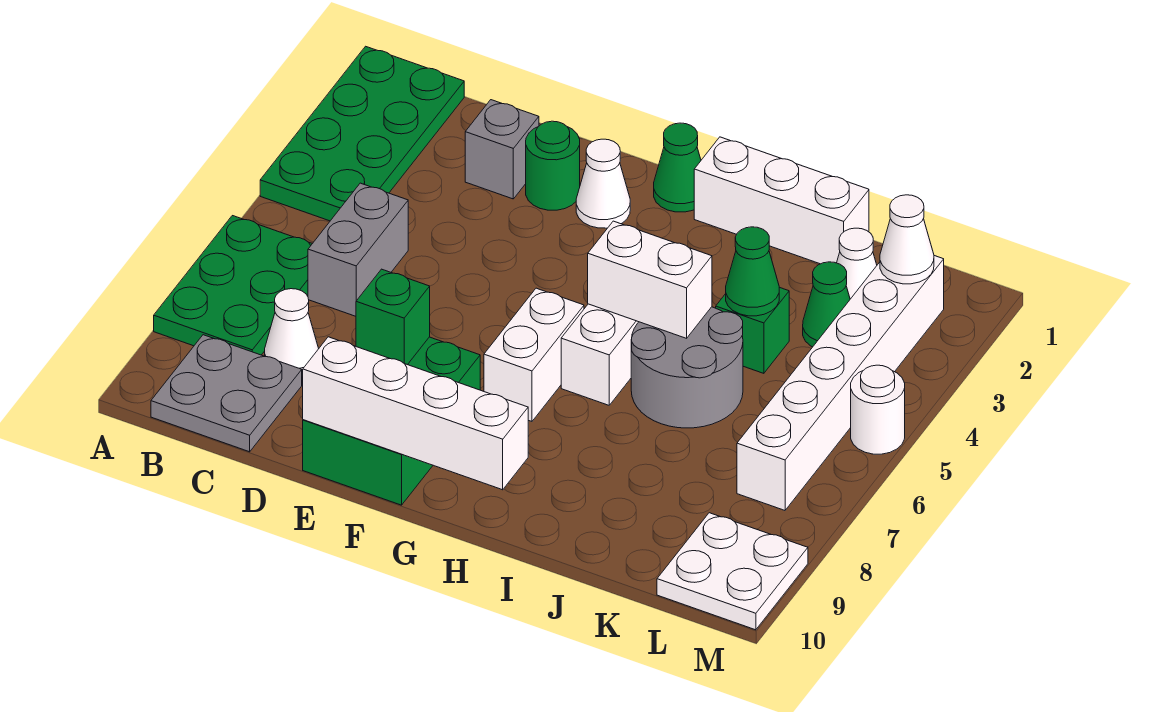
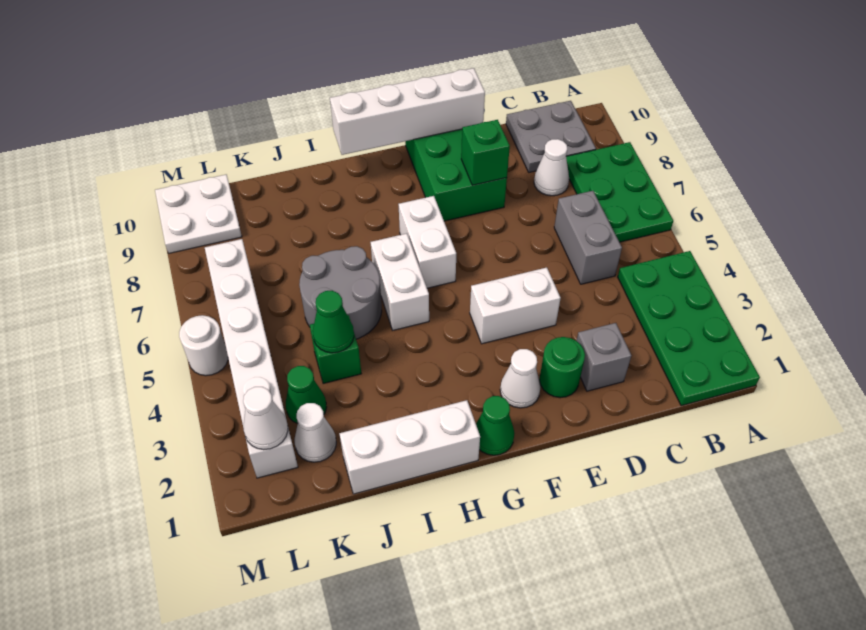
white 1x2 brick [588,221,712,338] -> white 1x2 brick moved to [470,267,561,344]

